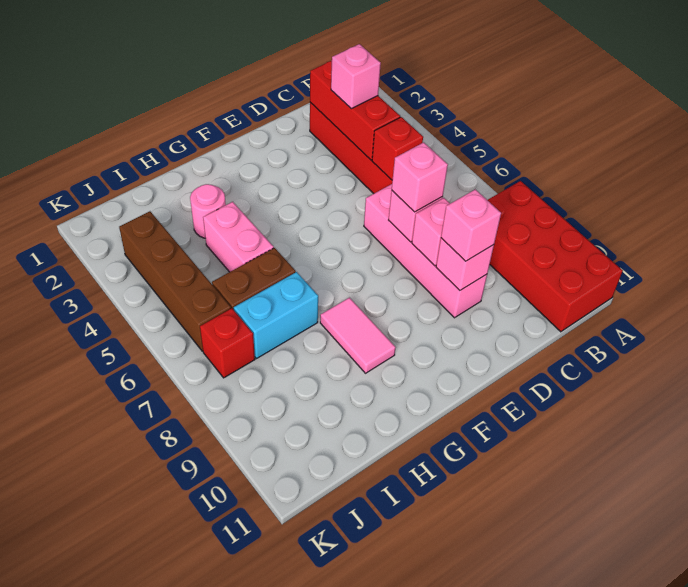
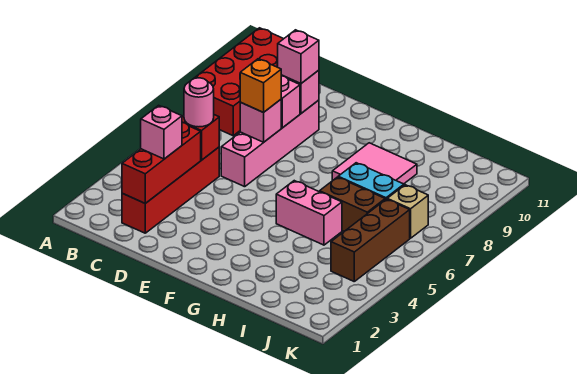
pink 1x1 brick [392,142,448,212] -> orange 1x1 brick [240,59,281,112]
pink 1x2 tile [320,298,396,373] -> pink 2x2 tile [332,143,417,184]
pink 1x1 round brick [190,184,226,238] -> pink 1x1 round brick moved to [184,78,214,127]
pink 1x2 brick [203,202,274,272] -> pink 1x2 brick turned to [276,181,342,245]
brown 1x4 brick [119,211,231,351] -> brown 1x3 brick [331,199,410,281]
red 1x1 brick [200,308,255,378] -> tan 1x1 brick [387,185,428,238]

